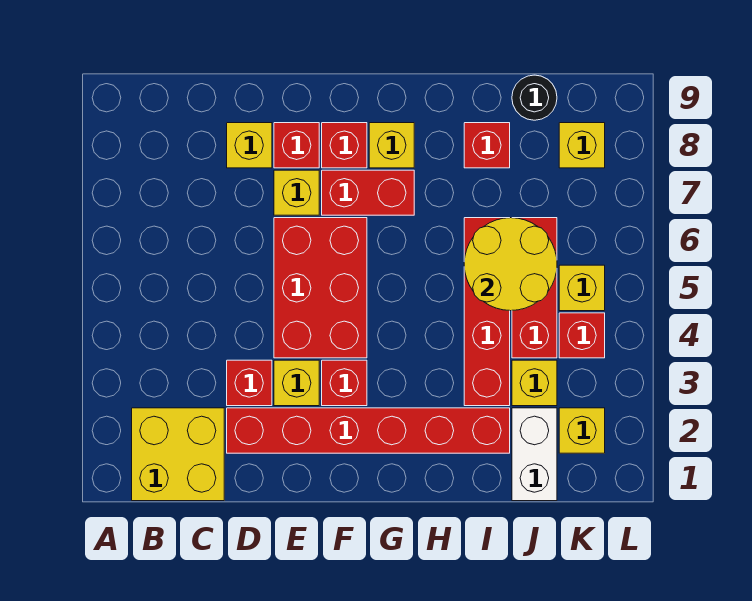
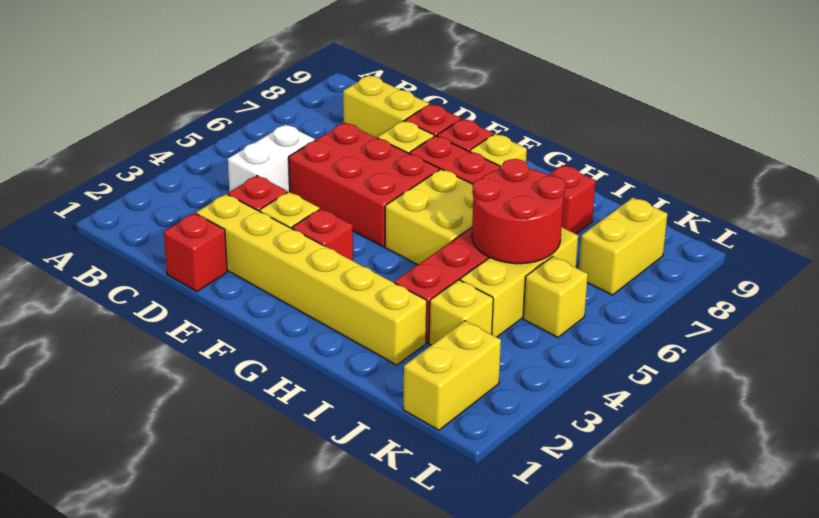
yellow 2x2 brick [132,408,224,501] -> yellow 2x2 brick moved to [385,169,473,265]
red 1x6 brick [227,408,510,453] -> yellow 1x6 brick [196,194,427,365]
yellow 1x1 brick [227,123,272,168] -> yellow 1x2 brick [343,76,429,138]
red 2x3 brick [274,218,367,358] -> red 2x3 brick turned to [289,123,439,247]
yellow 2x2 round brick [464,218,557,311] -> red 2x2 round brick [472,159,565,264]
white 1x2 brick [512,408,557,501] -> white 1x2 brick moved to [228,125,315,192]
red 1x3 brick [512,218,557,358] -> yellow 1x3 brick [460,227,578,337]
black 1x1 round brick [512,75,557,120] -> none
yellow 1x1 brick [559,408,605,453] -> yellow 1x2 brick [403,321,501,430]
red 1x1 brick [559,313,605,358] -> red 1x1 brick moved to [164,213,227,292]
yellow 1x1 brick [559,123,605,168] -> yellow 1x2 brick [579,198,667,295]

